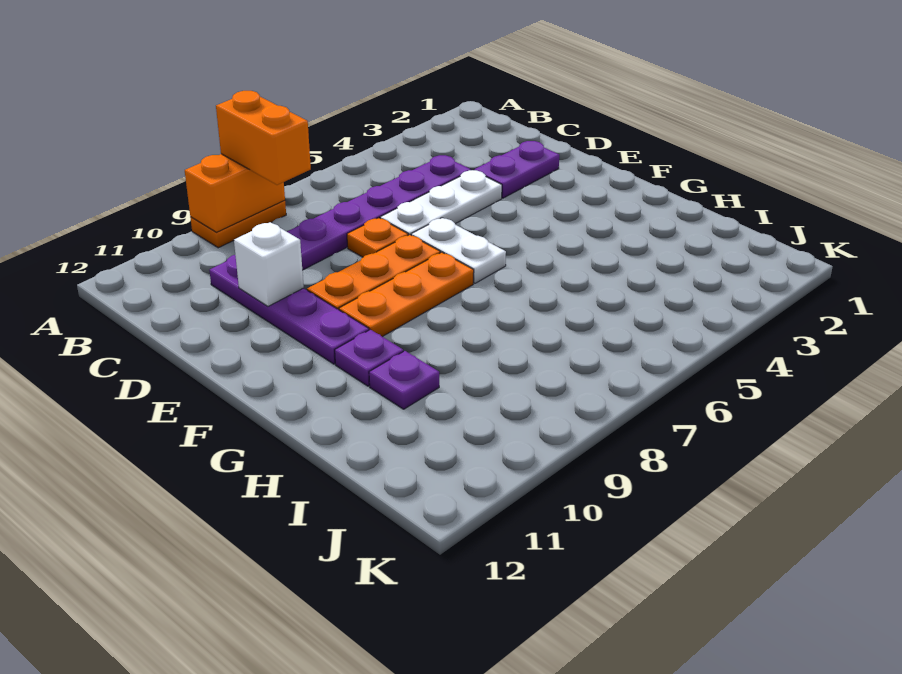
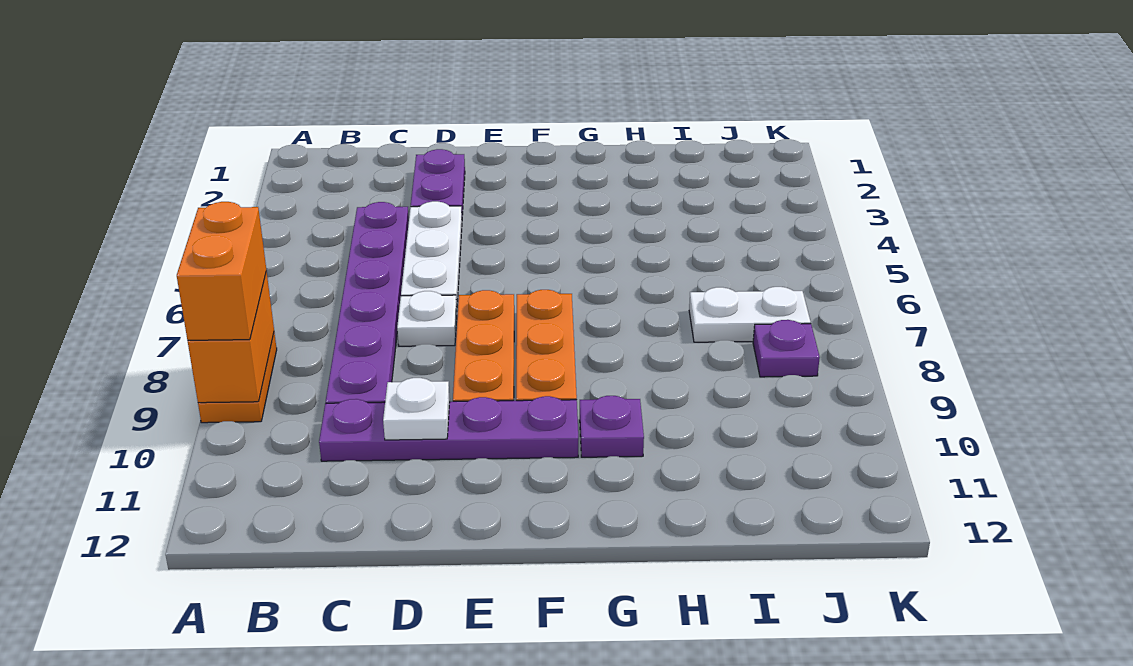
orange 1x2 brick [216,91,311,185] -> orange 1x2 brick turned to [177,202,266,340]
orange 1x1 plate [347,218,408,257] -> white 1x1 plate [397,291,457,346]
white 1x1 brick [234,222,304,306] -> white 1x1 plate [383,378,450,440]
white 1x2 plate [411,218,506,283] -> white 1x2 plate moved to [689,287,811,342]
purple 1x1 plate [369,351,439,409] -> purple 1x1 plate moved to [753,320,820,377]

